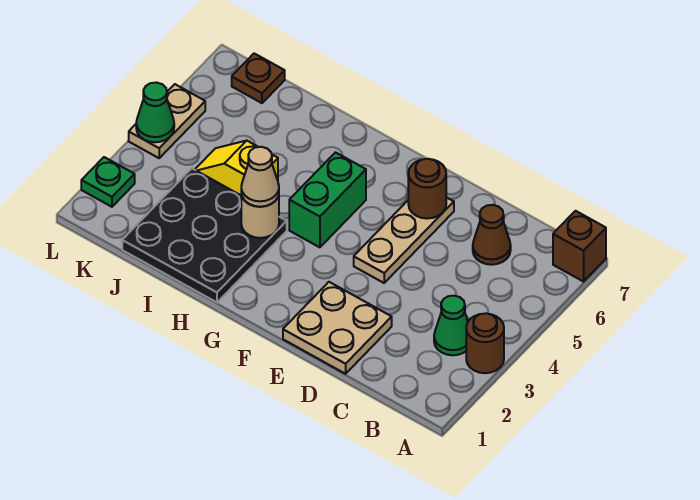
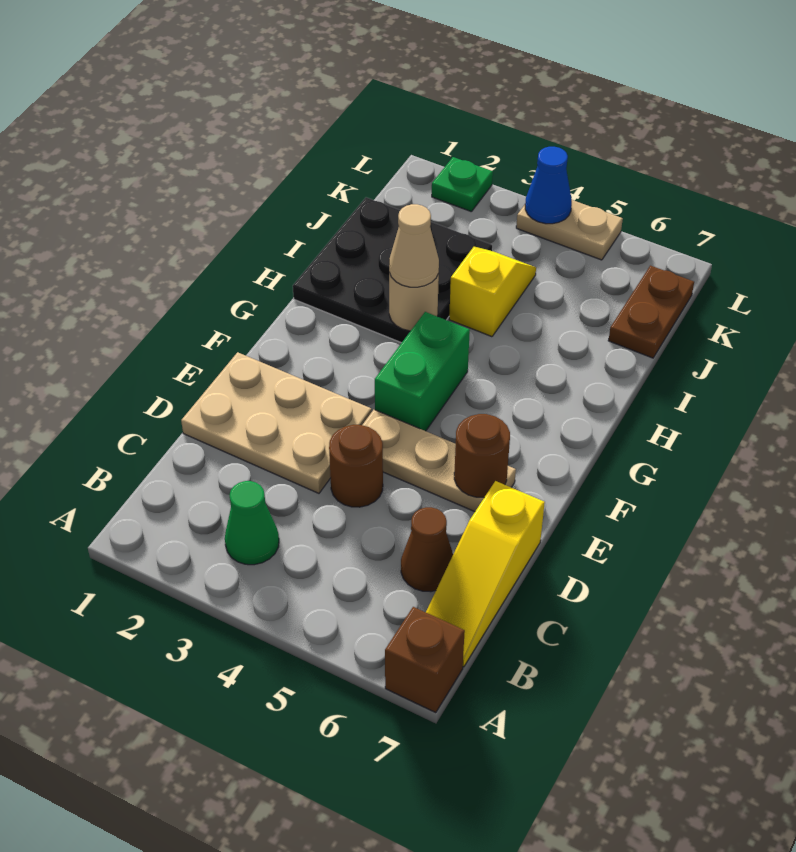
brown 1x1 round brick [466,313,504,373] -> brown 1x1 round brick moved to [329,425,383,507]
none -> yellow 1x3 slope [426,481,545,667]
tan 2x2 plate [283,282,392,374] -> tan 2x3 plate [181,352,372,493]
green 1x2 brick [289,152,366,247] -> green 1x2 brick turned to [375,312,470,431]
brown 1x1 plate [232,53,285,103] -> brown 1x2 plate [608,266,694,358]
green 1x1 cone [136,83,174,142] -> blue 1x1 cone [525,147,572,224]

